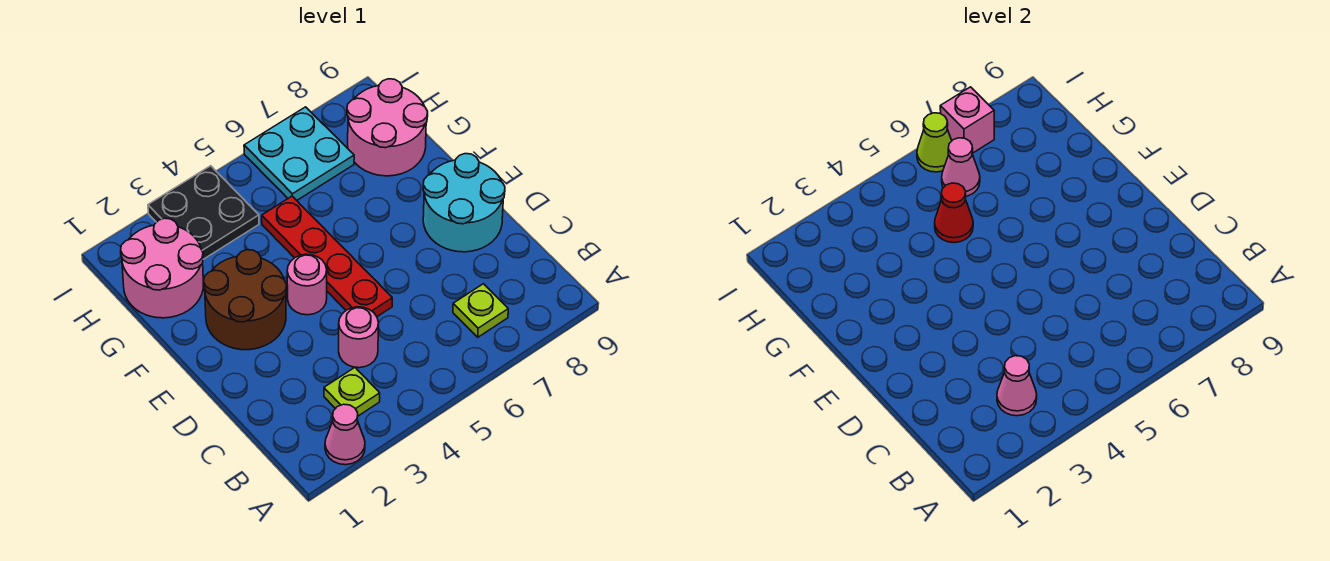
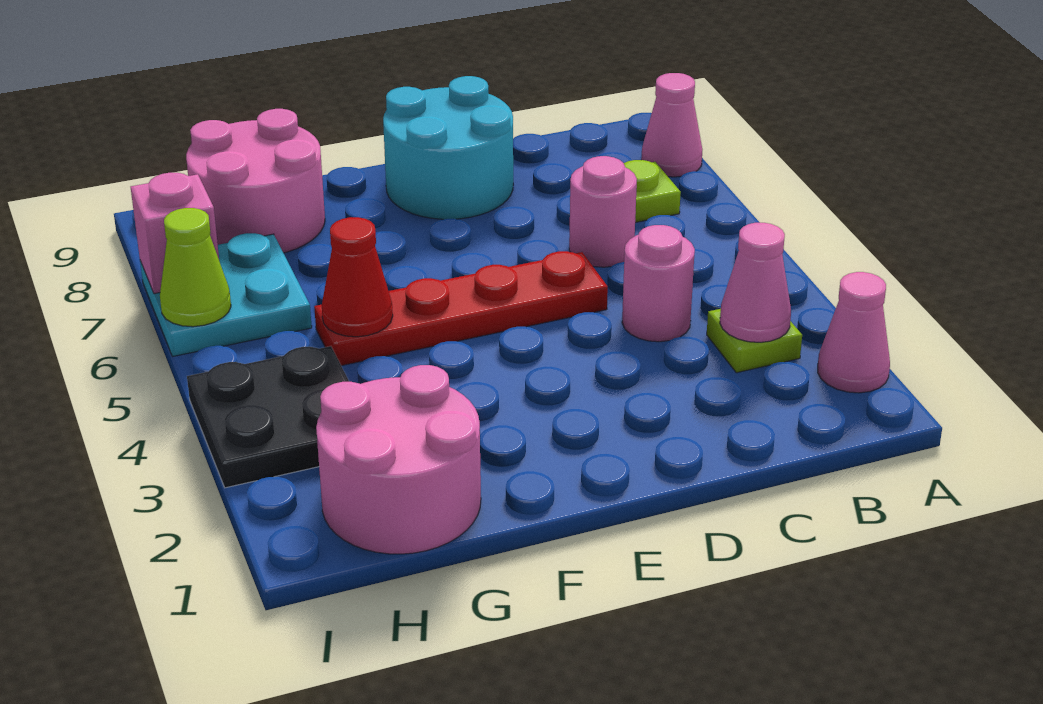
brown 2x2 round brick [204,250,287,350] -> none
pink 1x1 round brick [287,254,327,315] -> pink 1x1 round brick moved to [569,156,637,267]
pink 1x1 cone [942,138,980,196] -> pink 1x1 cone moved to [641,73,702,177]

